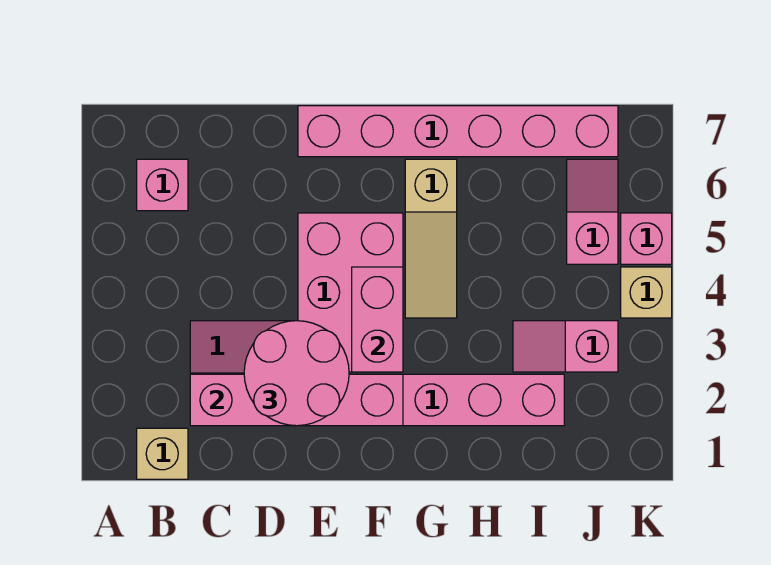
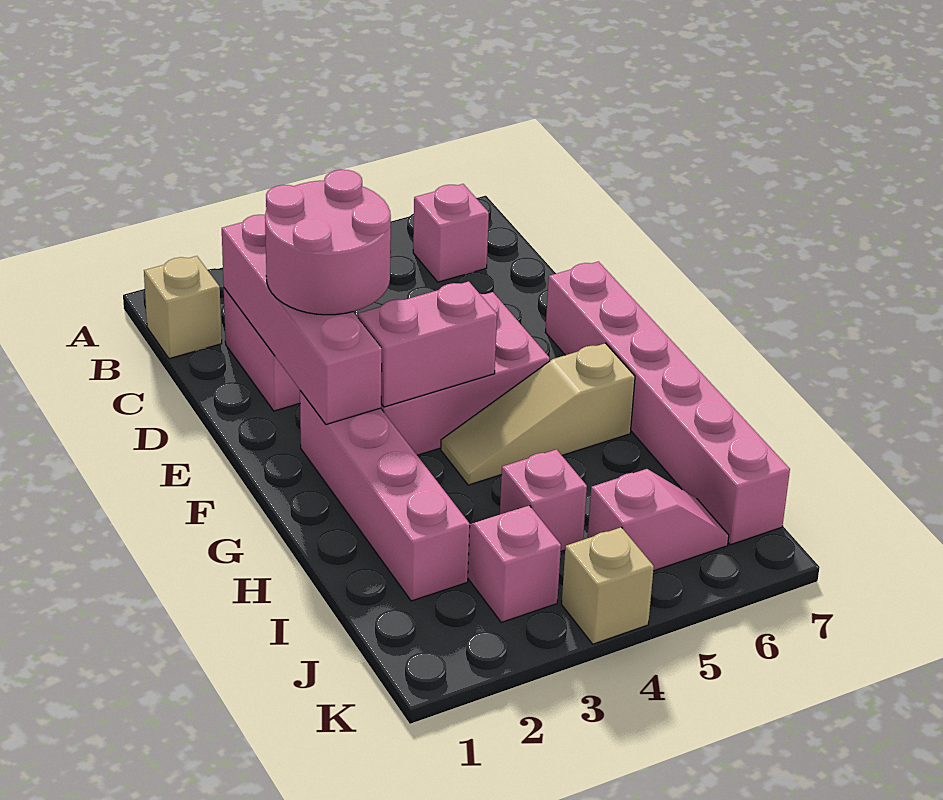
pink 1x1 brick [621,213,672,264] -> pink 1x1 brick moved to [500,449,587,551]

